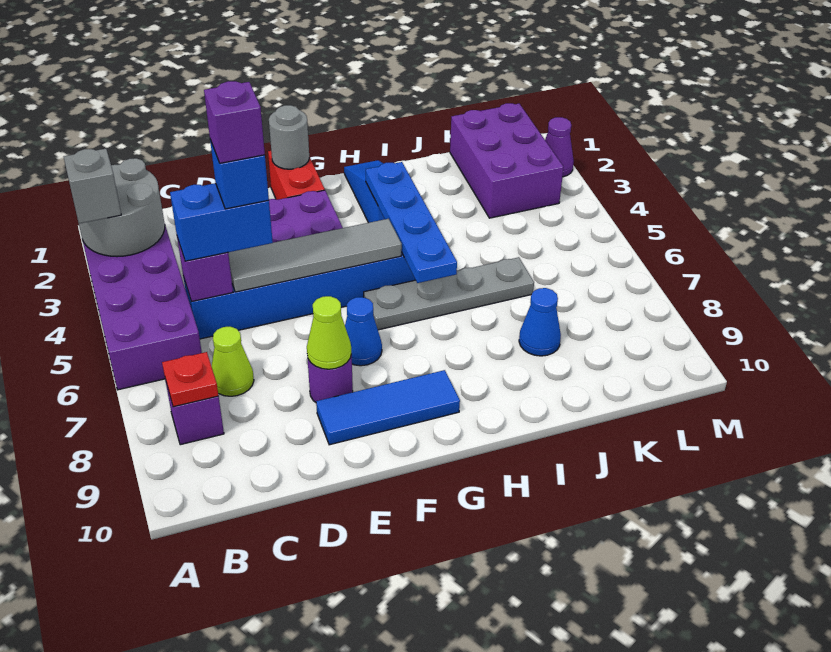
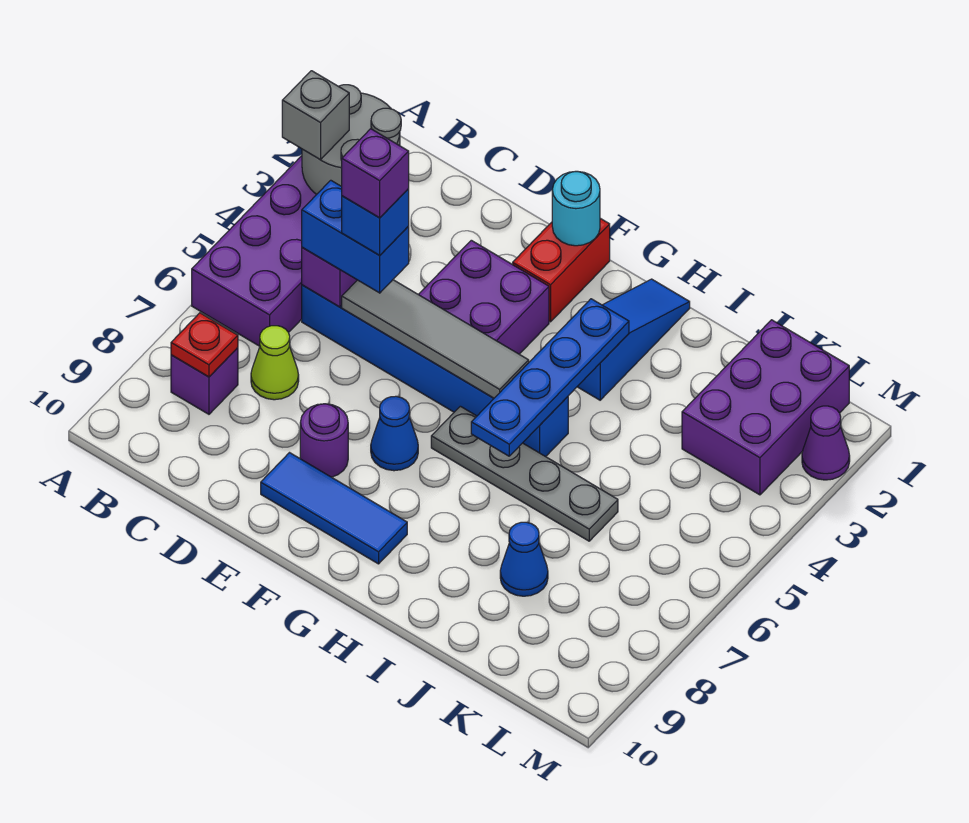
lime 1x1 cone [307,296,351,369] -> none
grey 1x1 round brick [269,105,309,169] -> cyan 1x1 round brick [552,171,600,246]

